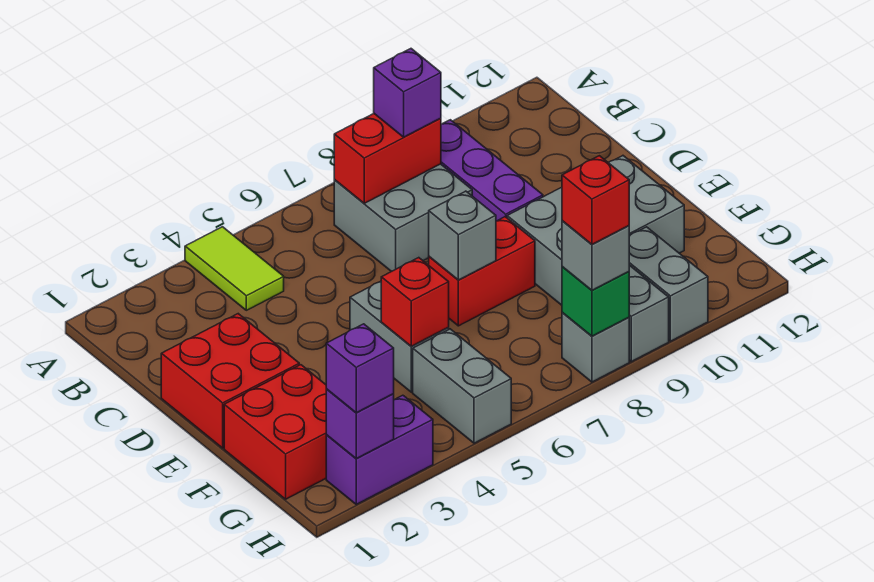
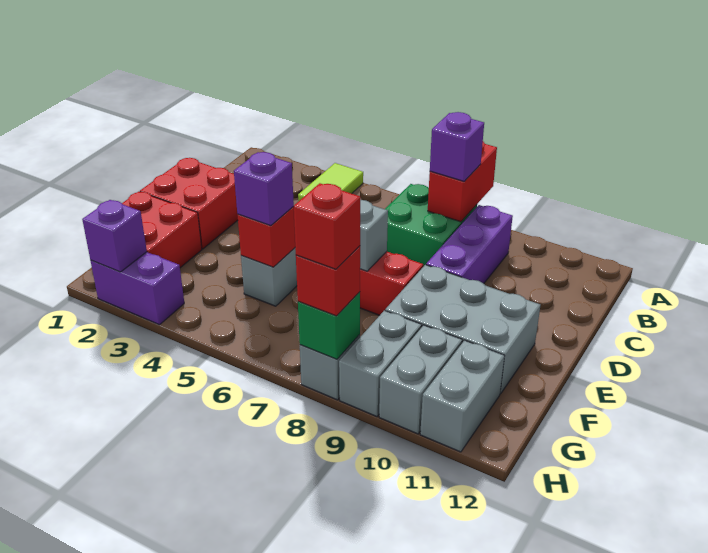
grey 2x2 brick [334,164,472,272] -> green 2x2 brick [385,184,477,267]
red 1x2 brick [334,114,441,203] -> red 1x2 brick turned to [428,142,497,222]
grey 1x2 brick [413,329,511,443] -> grey 1x2 brick moved to [420,340,504,452]
purple 1x1 brick [326,324,394,413] -> purple 1x1 brick moved to [234,152,294,226]
grey 1x1 brick [562,221,629,290] -> red 1x1 brick [296,246,360,316]

